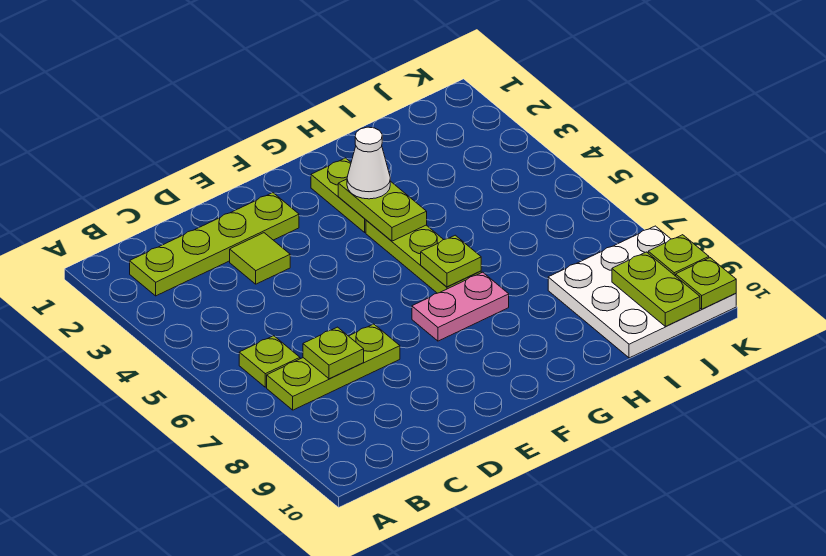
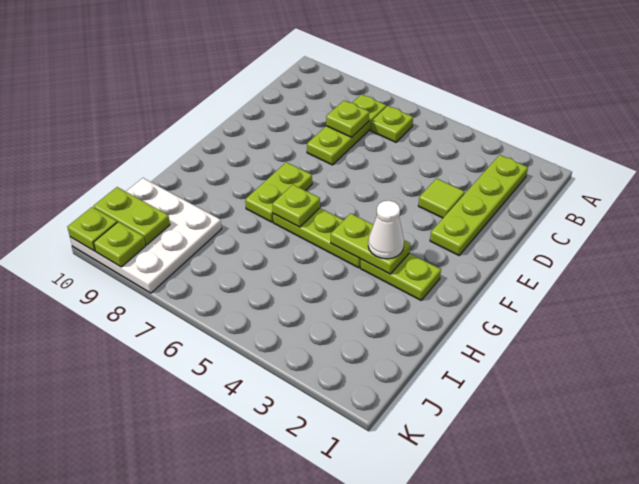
pink 1x2 plate [412,272,509,341] -> lime 1x2 plate [245,162,312,222]

